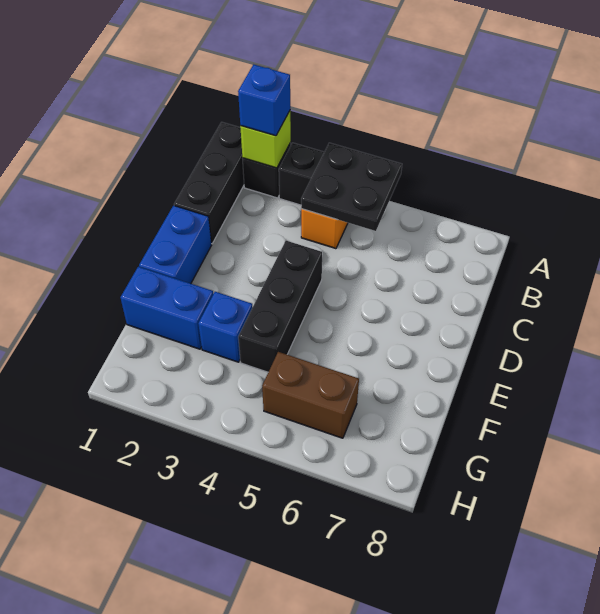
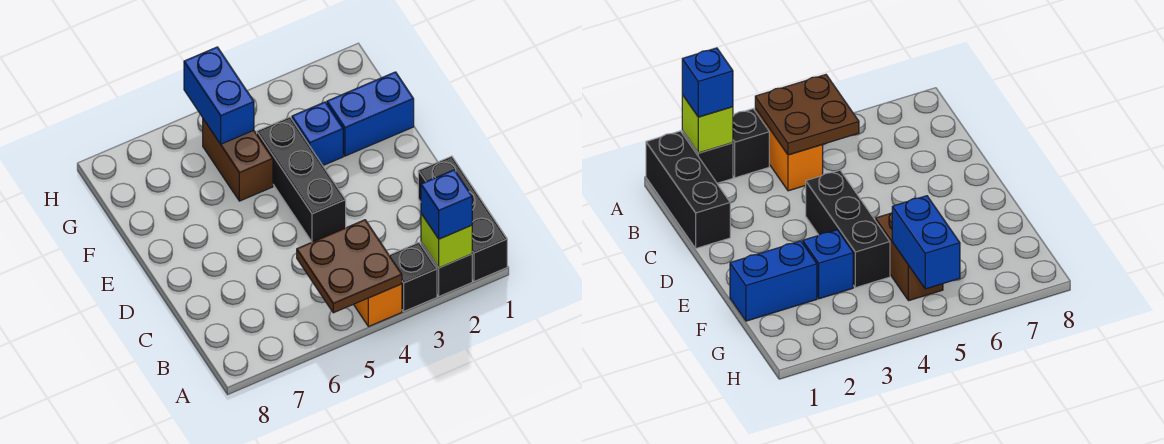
black 2x2 plate [301,143,402,231] -> brown 2x2 plate [297,220,402,313]
blue 1x2 brick [139,206,212,284] -> blue 1x2 brick moved to [184,47,254,144]
brown 1x2 brick [262,352,359,438] -> brown 1x2 brick turned to [203,119,273,201]

